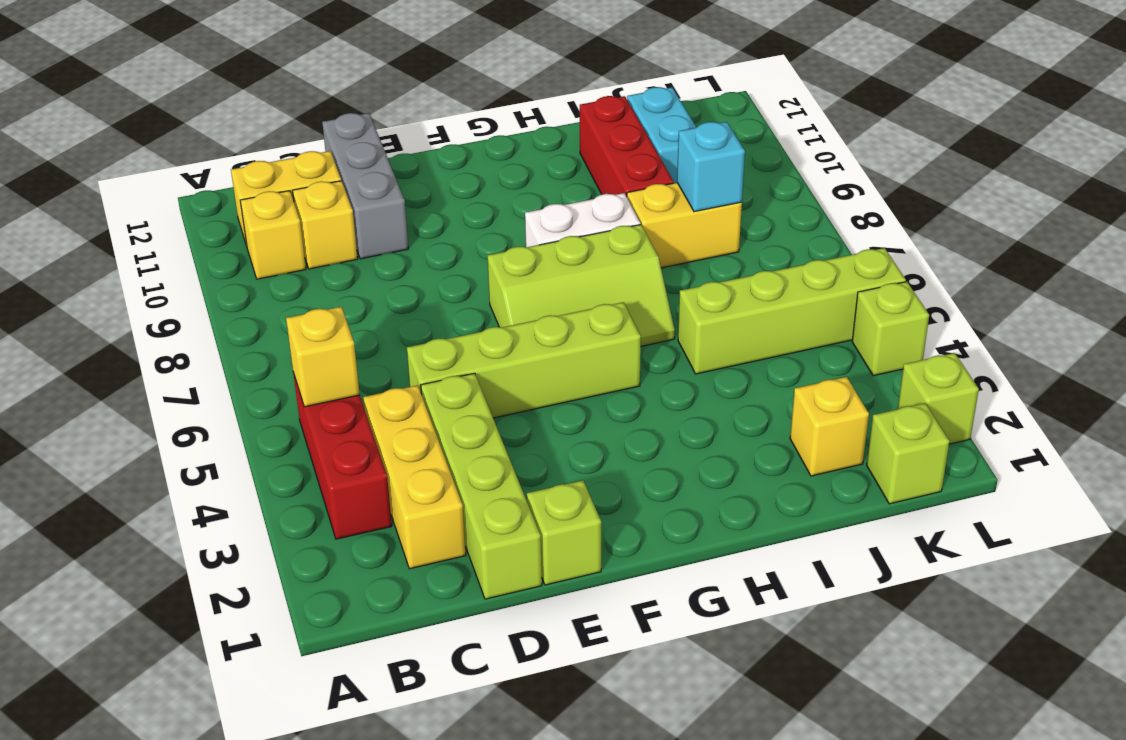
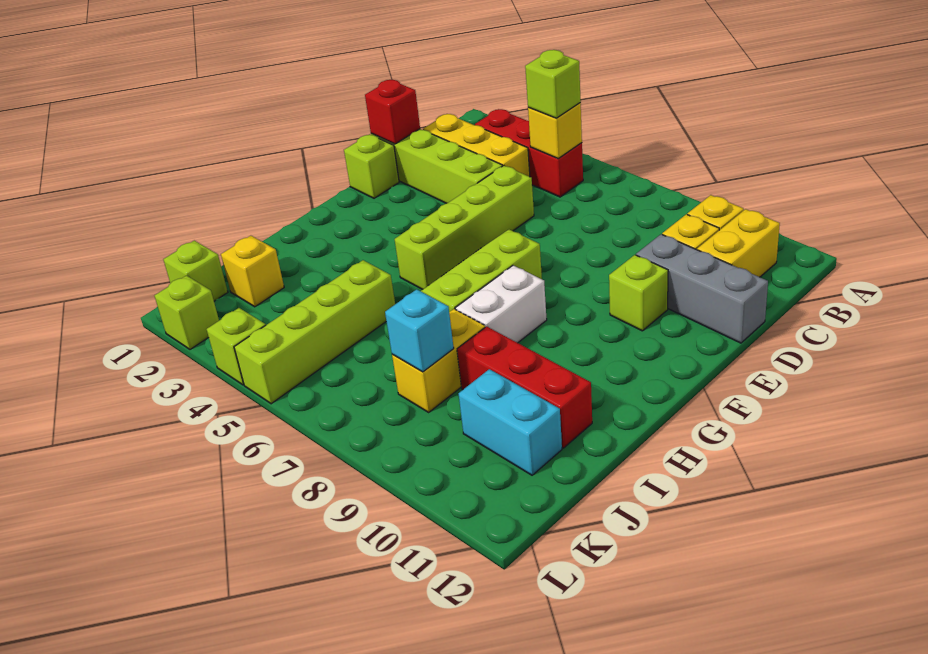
none -> lime 1x1 brick [525,50,581,118]
none -> red 1x1 brick [365,80,420,144]
none -> lime 1x1 brick [609,255,668,331]

